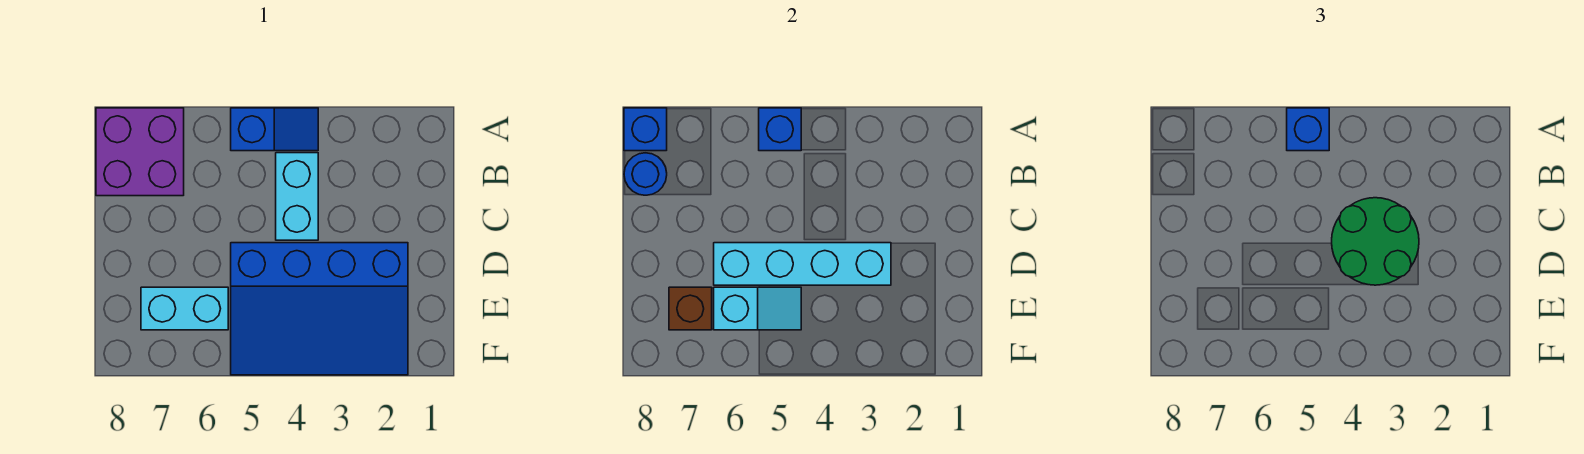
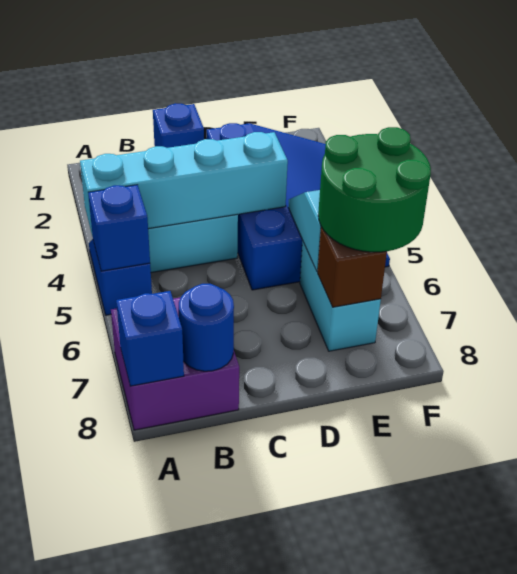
blue 1x1 brick [1287,108,1329,151] -> blue 1x1 brick moved to [153,103,204,148]
green 2x2 round brick [1332,198,1419,285] -> green 2x2 round brick moved to [318,127,431,252]
cyan 1x4 brick [714,243,891,285] -> cyan 1x4 brick turned to [80,132,288,236]

